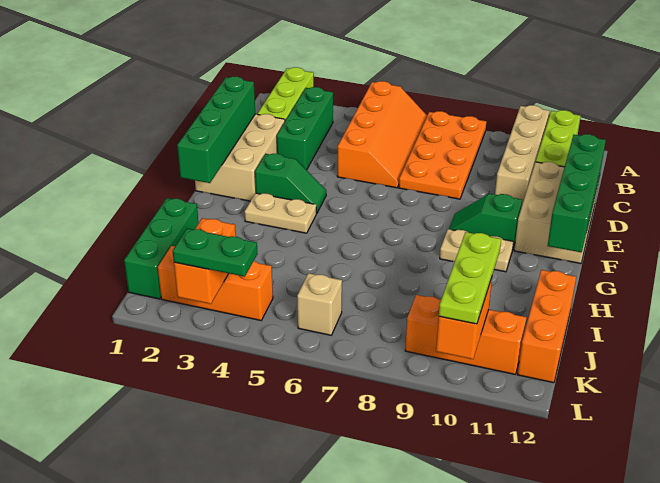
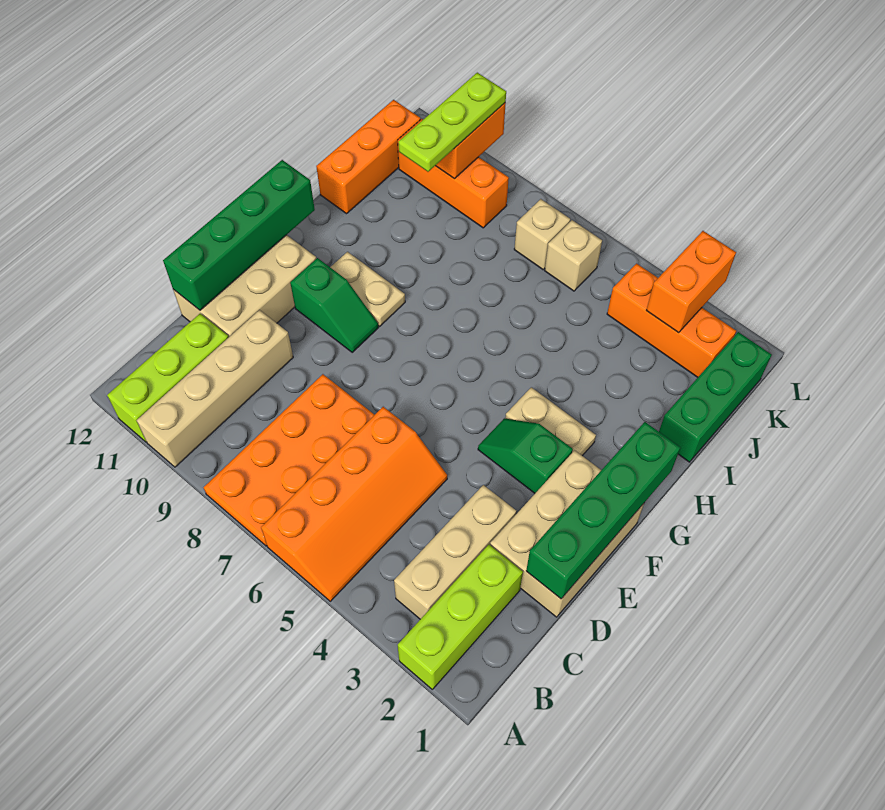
orange 2x4 slope [337,81,427,188] -> orange 2x4 slope turned to [261,407,447,601]
green 1x3 brick [277,87,333,170] -> tan 1x3 brick [394,485,516,619]
none -> tan 1x1 brick [514,199,570,270]
green 1x2 plate [173,229,258,277] -> none

